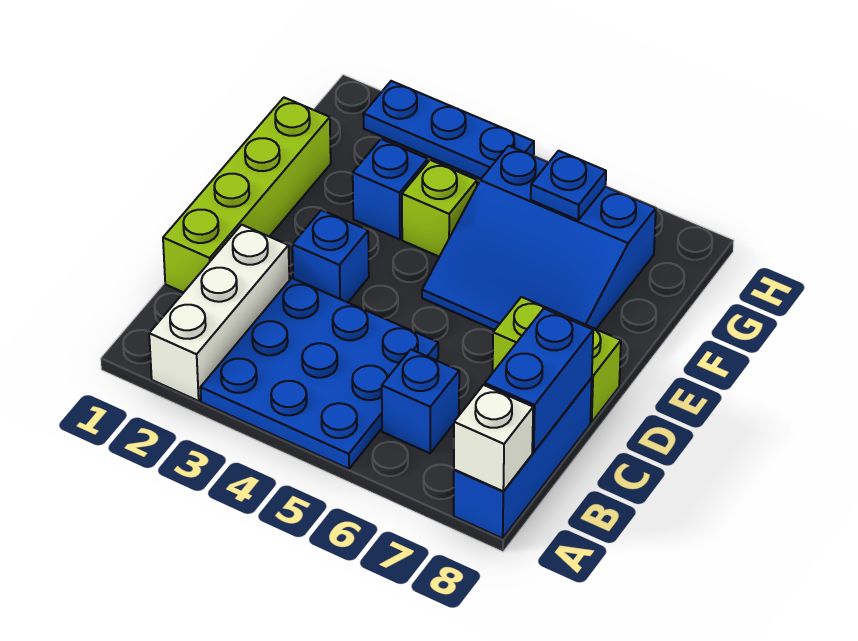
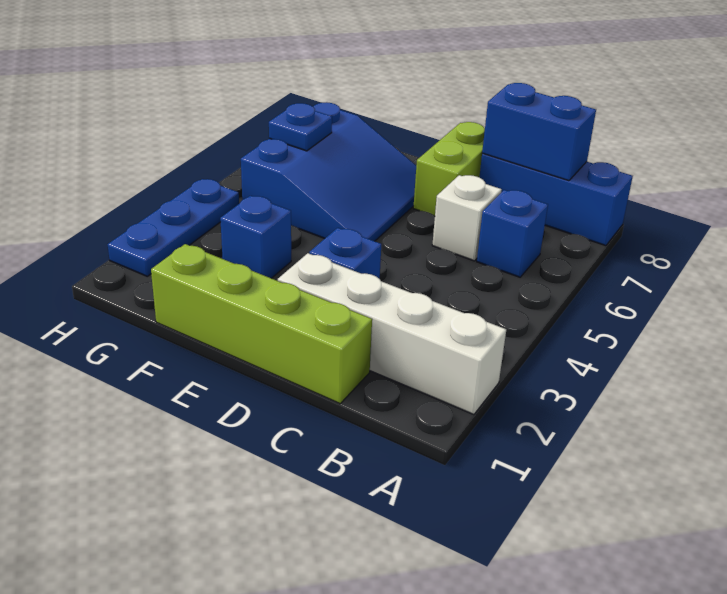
white 1x3 brick [149,225,289,401] -> white 1x4 brick [278,253,506,415]
blue 3x3 plate [200,278,438,469] -> none
white 1x1 brick [454,385,533,491] -> white 1x1 brick moved to [432,175,502,261]
lime 1x1 brick [402,160,477,257] -> none

